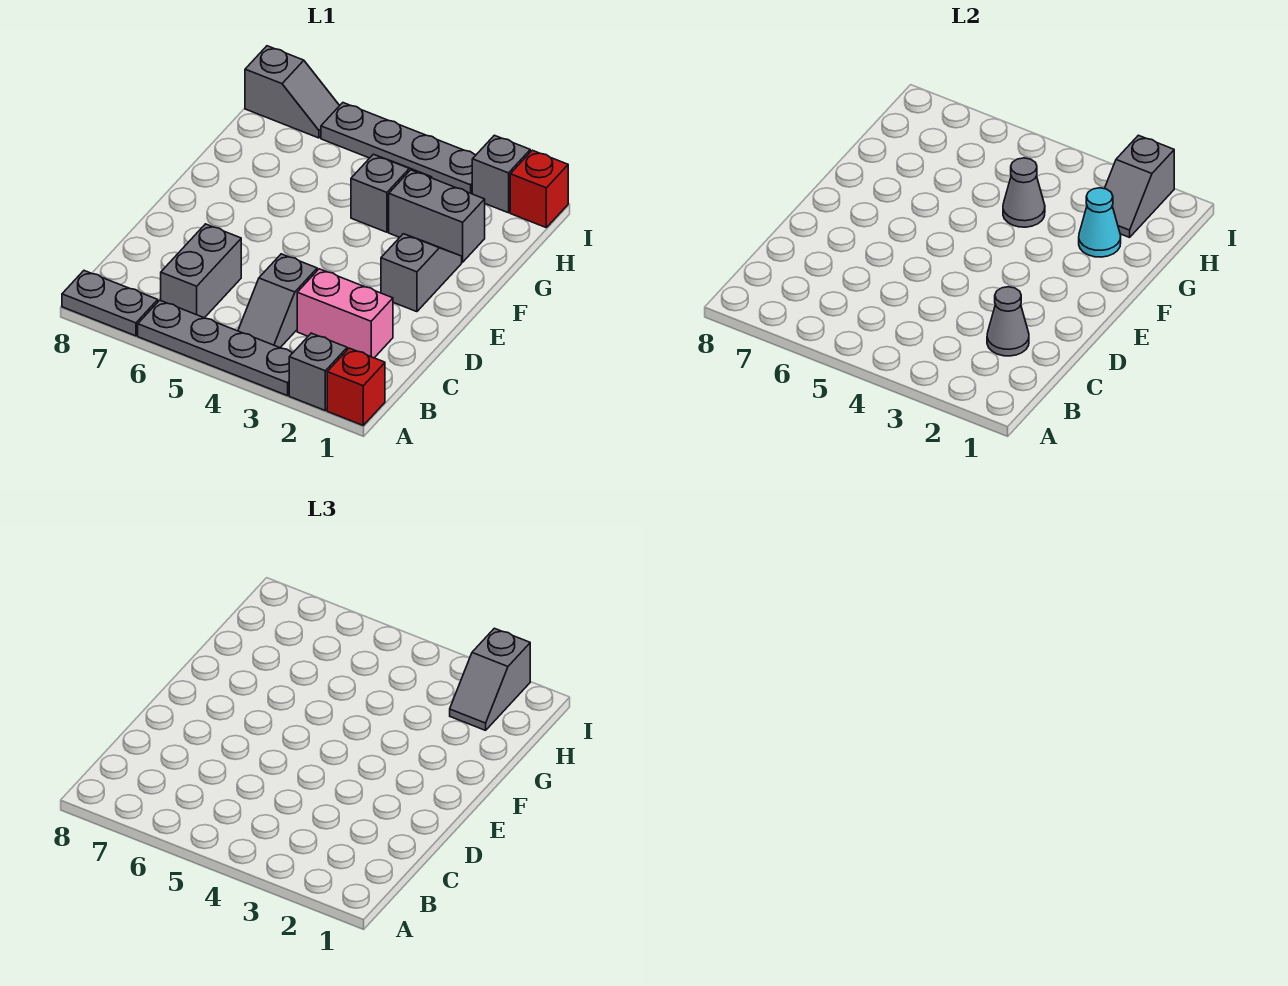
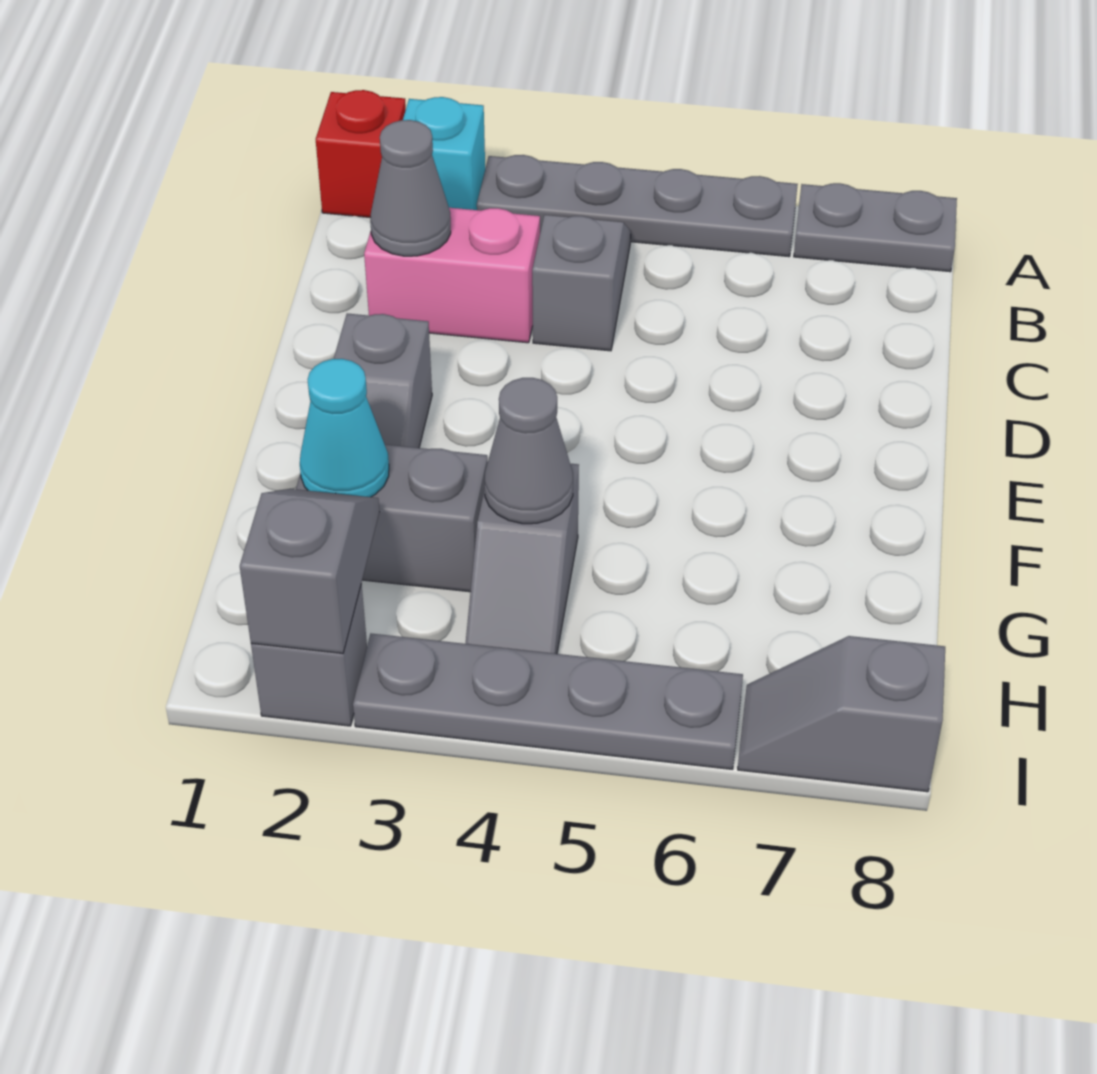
grey 1x1 brick [289,333,347,410] -> cyan 1x1 brick [403,97,485,210]
grey 1x2 brick [161,224,241,318] -> none
grey 1x2 slope [450,628,530,730] -> none
red 1x1 brick [510,150,568,227] -> none

